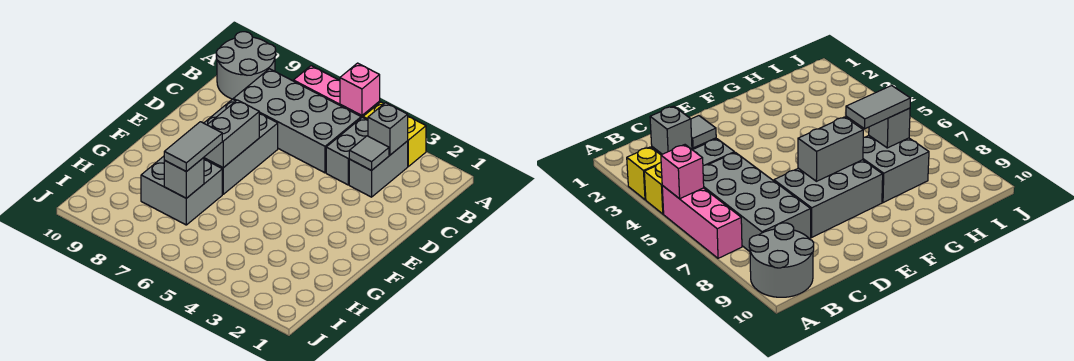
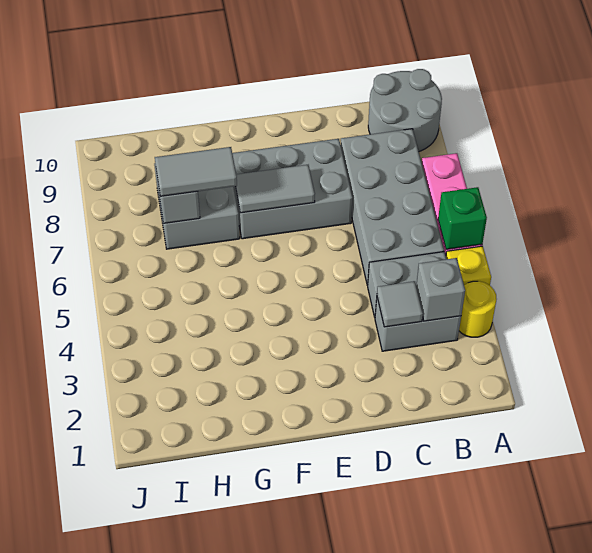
yellow 1x1 brick [408,116,426,166] -> yellow 1x1 round brick [459,281,497,337]
pink 1x1 brick [340,63,380,116] -> green 1x1 brick [438,187,487,249]
grey 1x2 brick [204,100,259,168] -> grey 1x2 tile [235,165,315,213]

